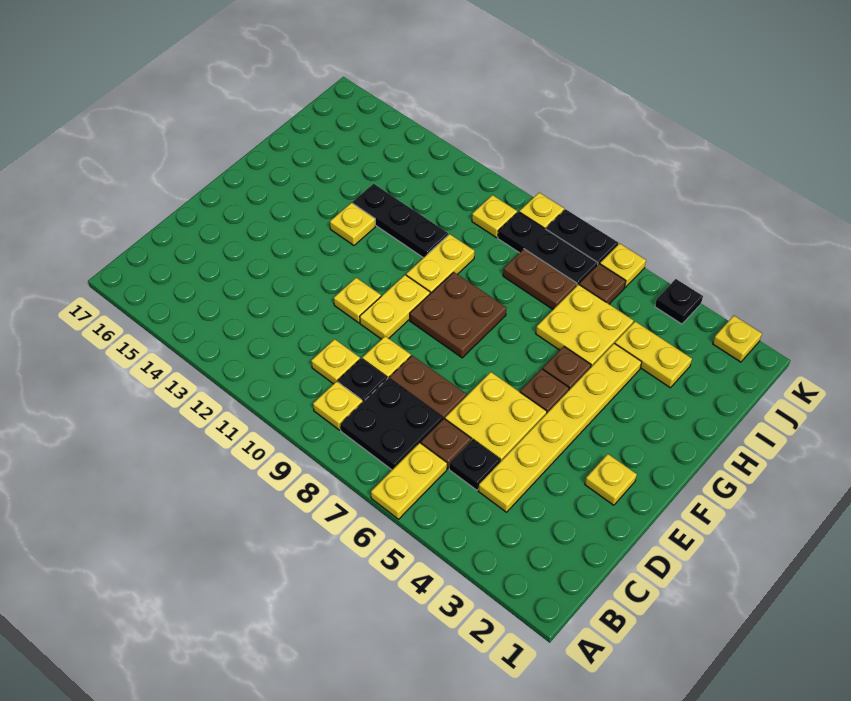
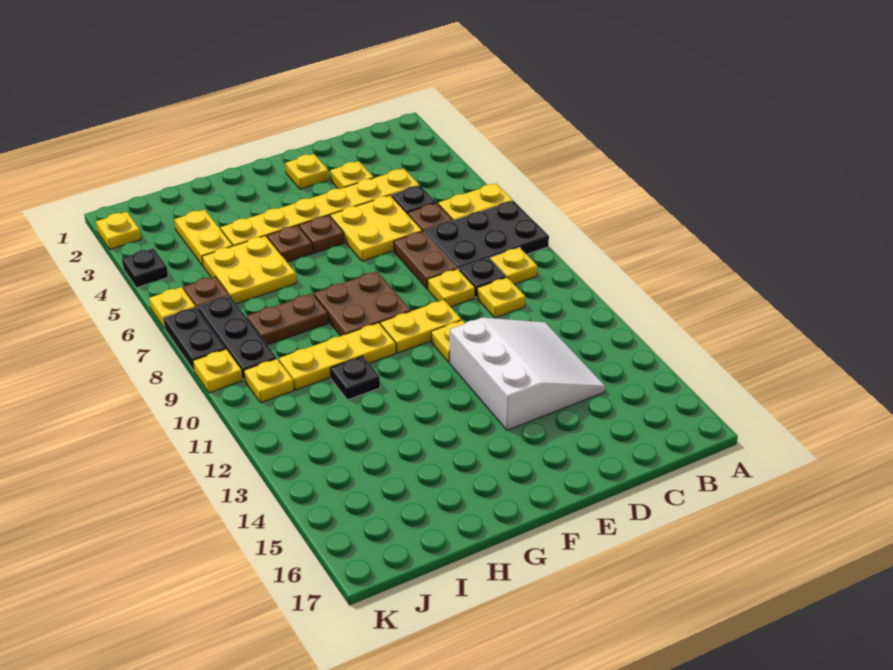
black 2x2 plate [340,378,443,470] -> black 2x3 plate [425,201,549,269]
none -> white 3x3 slope [450,318,605,430]
yellow 1x2 plate [406,234,475,294] -> yellow 1x3 plate [279,323,396,390]
yellow 1x1 plate [330,203,375,245] -> yellow 1x1 plate moved to [330,161,374,189]
black 1x3 plate [353,184,448,258] -> black 1x1 plate [330,356,380,400]
brown 1x2 plate [503,249,577,309] -> brown 1x2 plate turned to [247,294,328,345]

